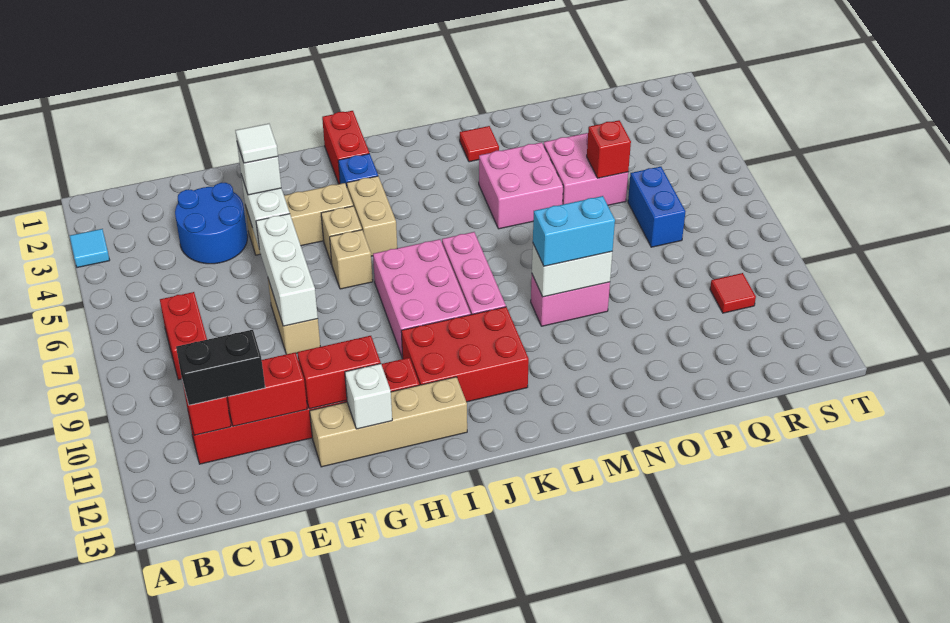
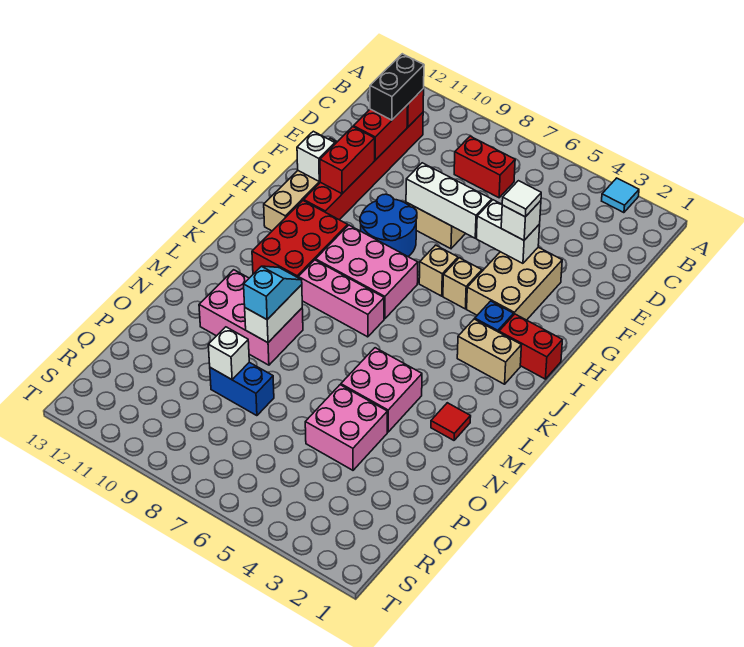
blue 2x2 round brick [175,183,248,264] -> blue 2x2 round brick moved to [360,194,417,256]
tan 1x3 brick [245,183,353,255] -> tan 2x3 brick [467,247,562,320]
tan 1x2 brick [347,176,397,256] -> tan 1x2 brick moved to [457,319,521,384]
pink 1x2 brick [531,275,610,326] -> pink 2x3 brick [199,270,303,365]
cyan 1x2 brick [533,196,615,266] -> cyan 1x2 slope [244,266,302,319]
red 1x1 brick [587,120,631,178] -> none
none -> white 1x1 brick [208,327,249,380]
blue 1x2 brick [628,167,685,247] -> blue 1x2 brick moved to [210,362,274,416]
red 1x1 tile [710,273,756,313] -> none

